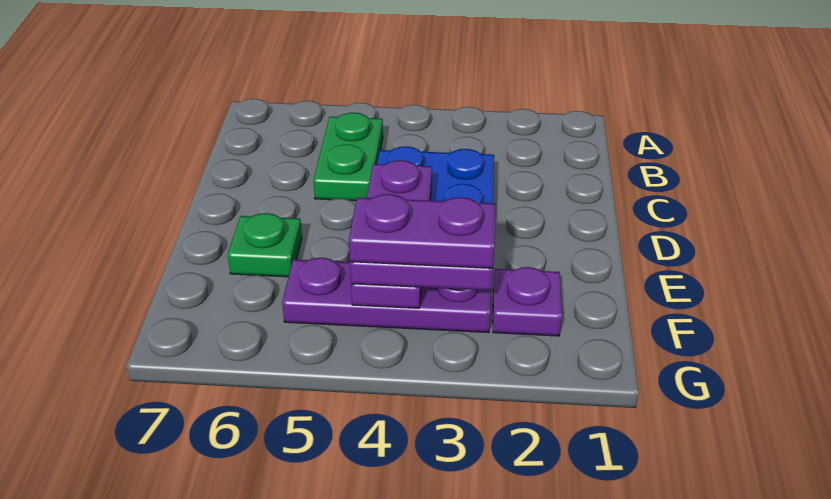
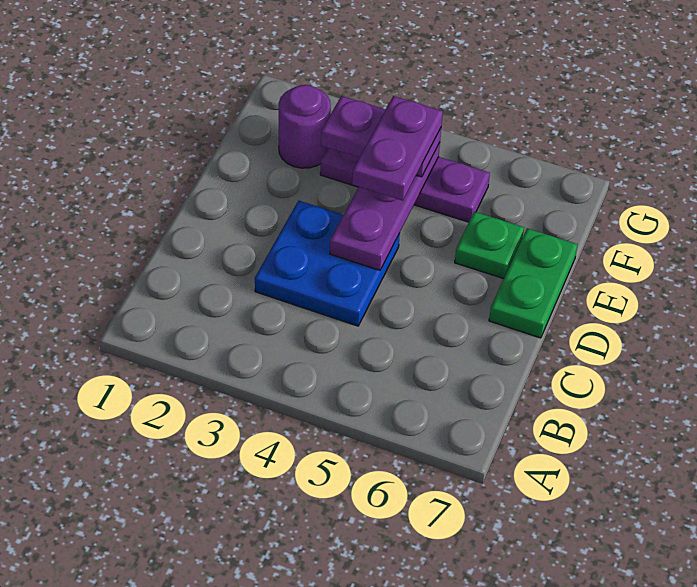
green 1x2 plate [313,113,383,201] -> green 1x2 plate moved to [489,228,578,338]
purple 1x1 plate [493,267,562,336] -> purple 1x1 round brick [279,85,331,168]
purple 1x2 plate [349,194,495,268] -> purple 1x2 plate turned to [352,96,443,201]

